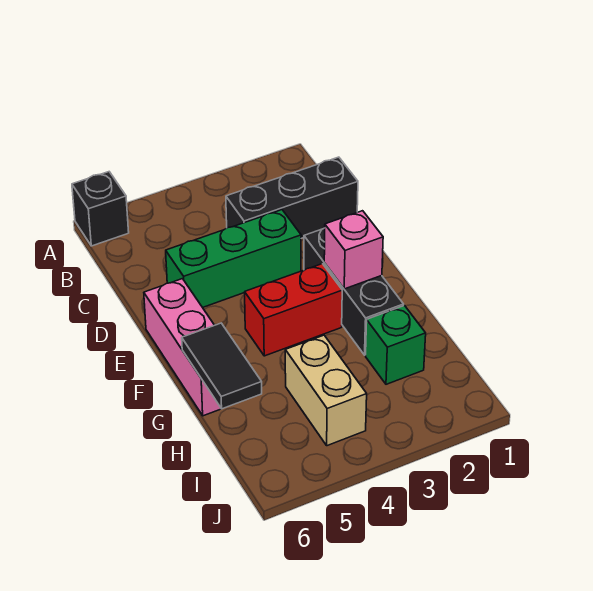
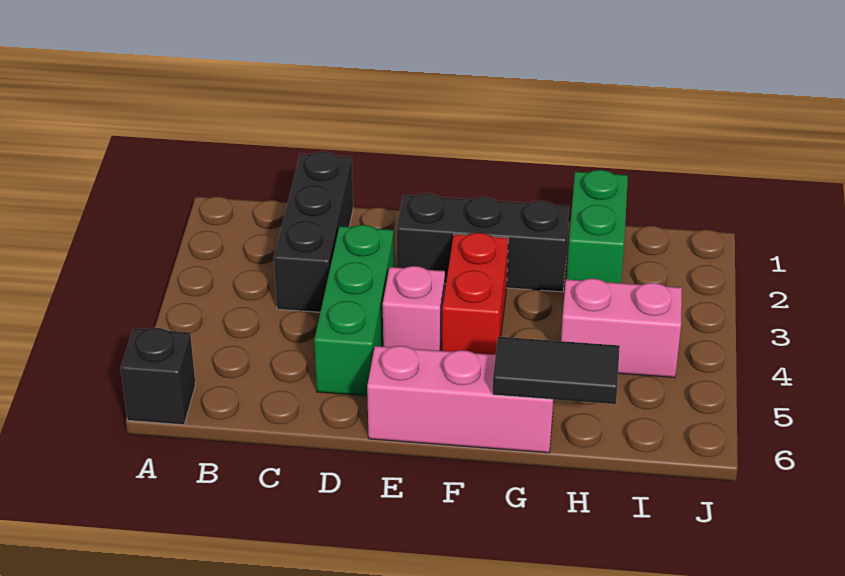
pink 1x1 brick [324,211,383,289] -> pink 1x1 brick moved to [383,266,445,351]
green 1x1 brick [366,306,426,384] -> green 1x2 brick [567,170,628,283]
tan 1x2 brick [285,335,367,446] -> pink 1x2 brick [561,279,682,378]

